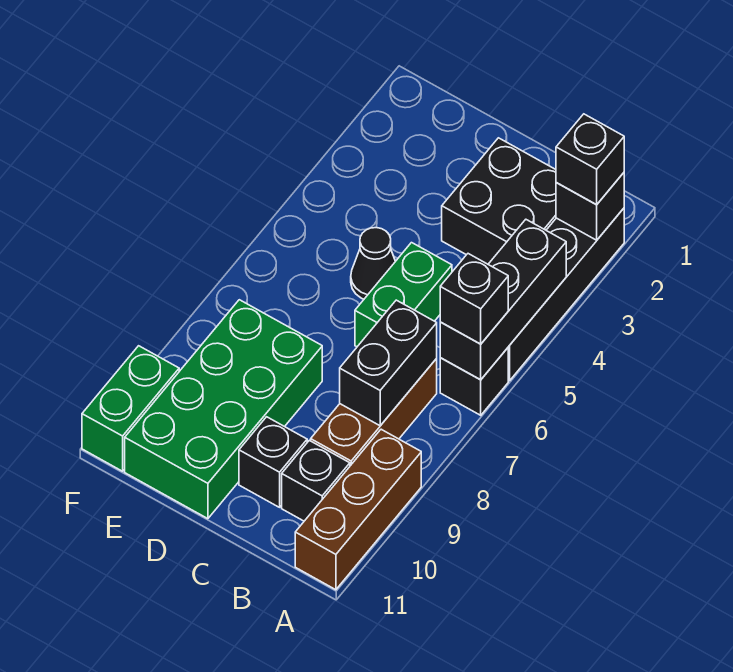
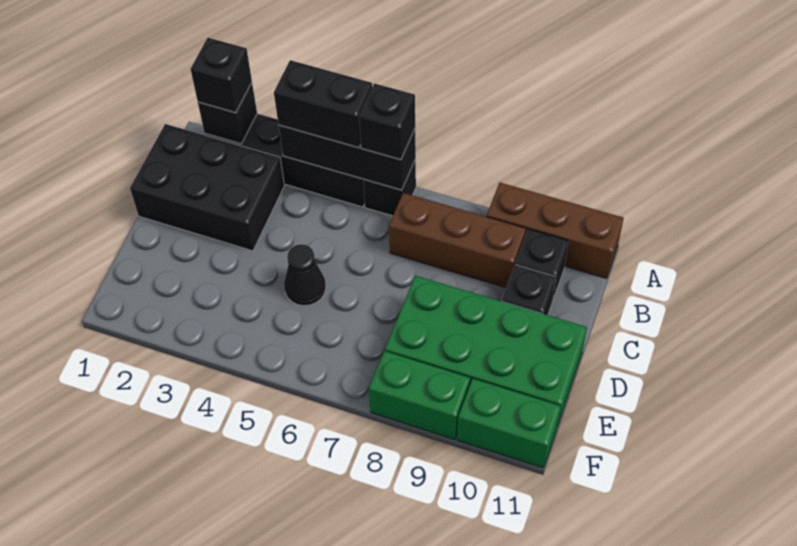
black 2x2 brick [442,138,556,264] -> black 2x3 brick [130,124,284,251]
black 1x2 brick [340,300,437,426] -> black 1x2 brick moved to [274,60,372,148]
green 1x2 brick [355,243,452,347] -> green 1x2 brick moved to [369,351,470,440]

